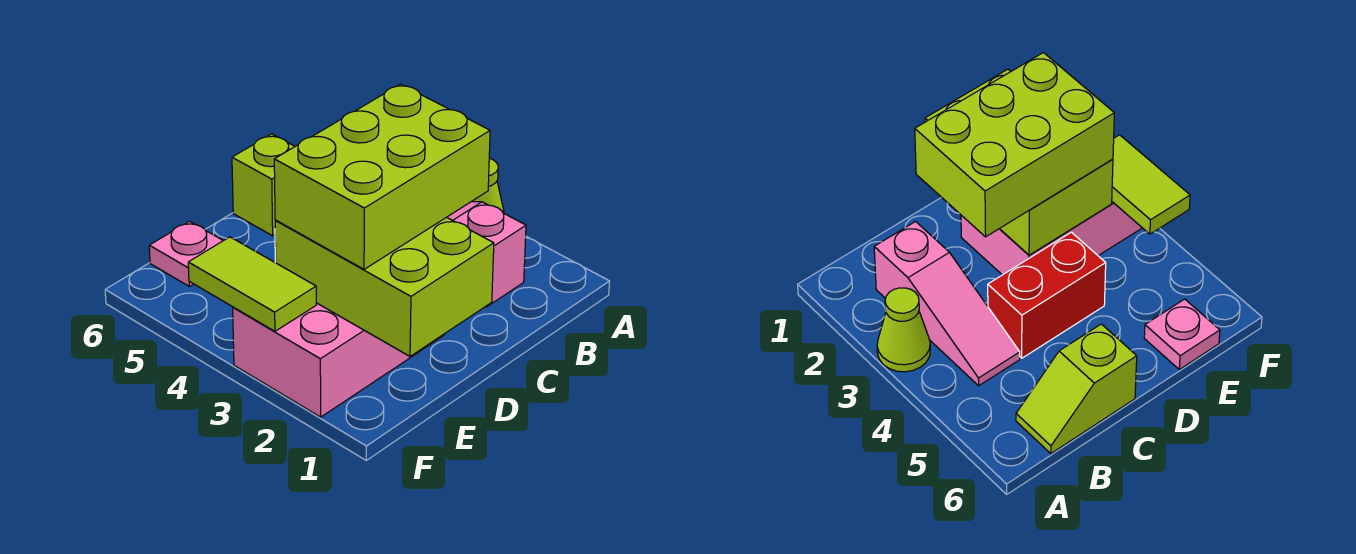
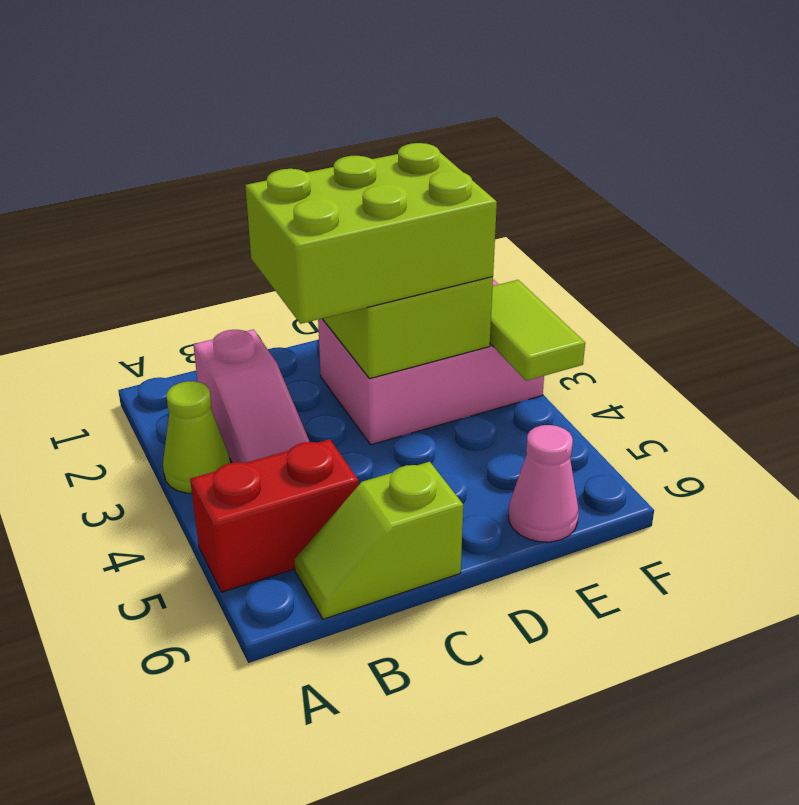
red 1x2 brick [988,232,1106,358] -> red 1x2 brick moved to [190,439,359,592]
pink 1x1 plate [149,221,223,287] -> pink 1x1 cone [509,425,579,542]

